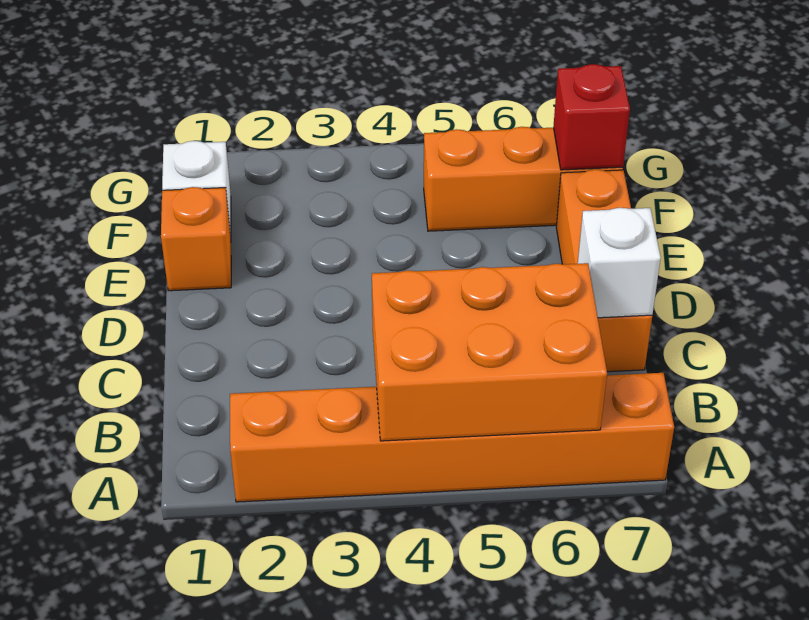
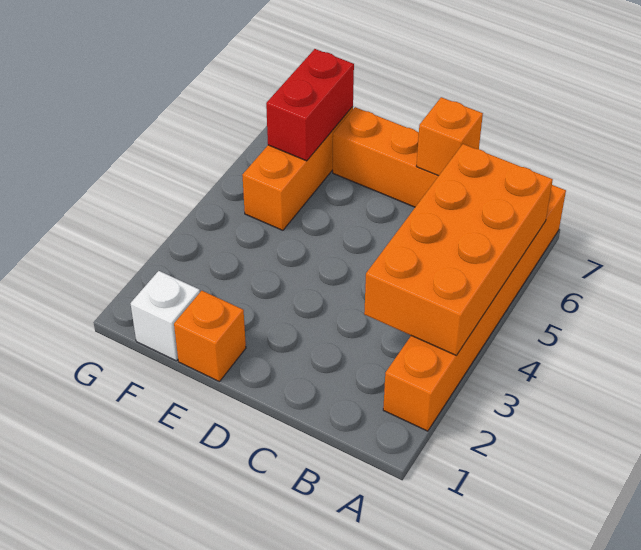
orange 2x3 brick [372,263,607,441] -> orange 2x4 brick [364,144,553,355]
white 1x1 brick [578,208,661,318] -> orange 1x1 brick [416,97,483,176]
red 1x1 brick [553,64,630,170] -> red 1x2 brick [266,49,354,161]

